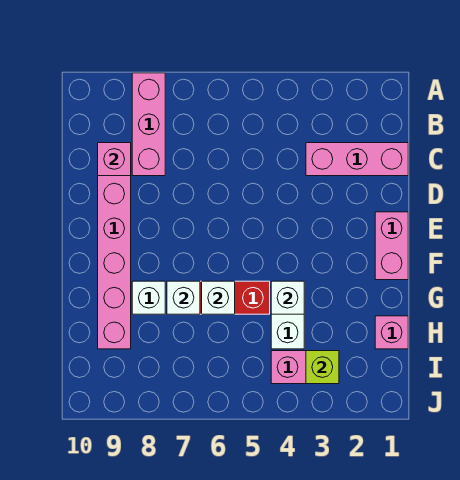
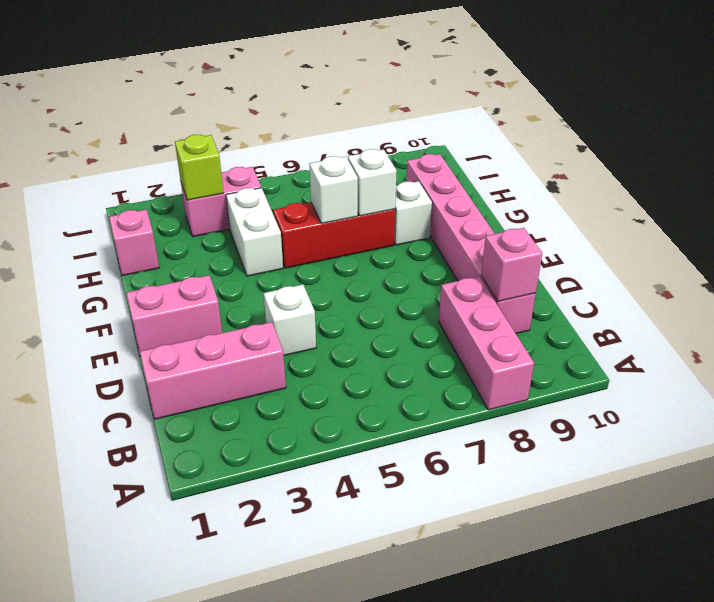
pink 1x2 brick [375,212,408,280] -> pink 1x2 brick turned to [126,275,222,357]
white 1x1 brick [271,281,304,314] -> white 1x1 brick moved to [264,285,316,355]

